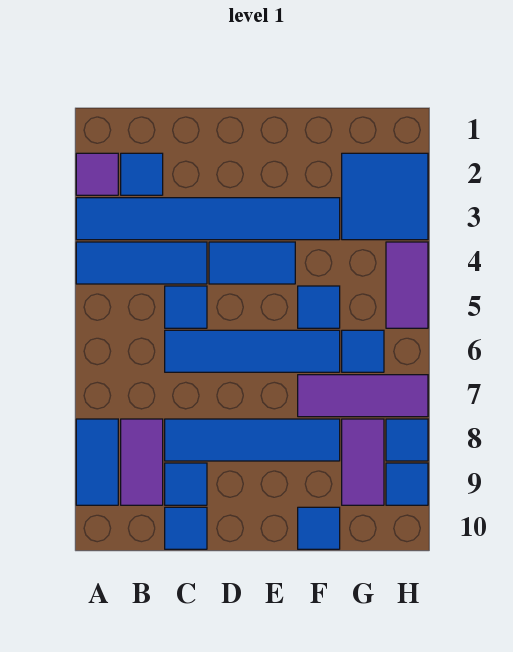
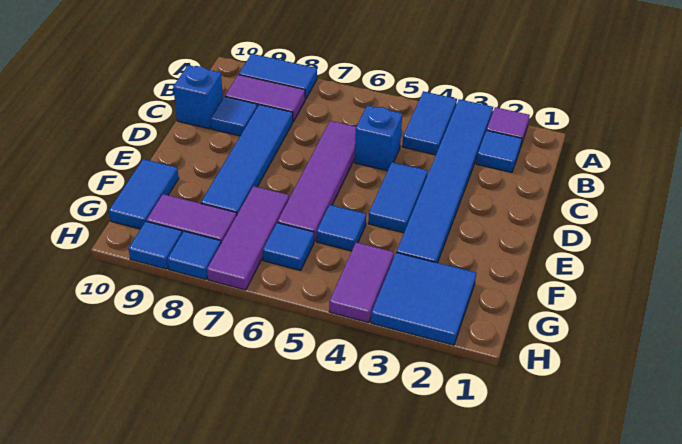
blue 1x3 tile [76,242,207,284] -> blue 1x2 tile [402,91,457,155]
blue 1x1 tile [165,286,207,328] -> blue 1x1 brick [355,105,402,171]
blue 1x4 tile [165,330,340,372] -> purple 1x4 tile [278,121,356,242]
blue 1x1 tile [165,507,207,549] -> blue 1x1 brick [173,65,223,129]
blue 1x1 tile [298,507,340,549] -> blue 1x2 tile [109,159,179,229]
purple 1x2 tile [386,242,428,328] -> purple 1x2 tile turned to [329,242,394,323]

